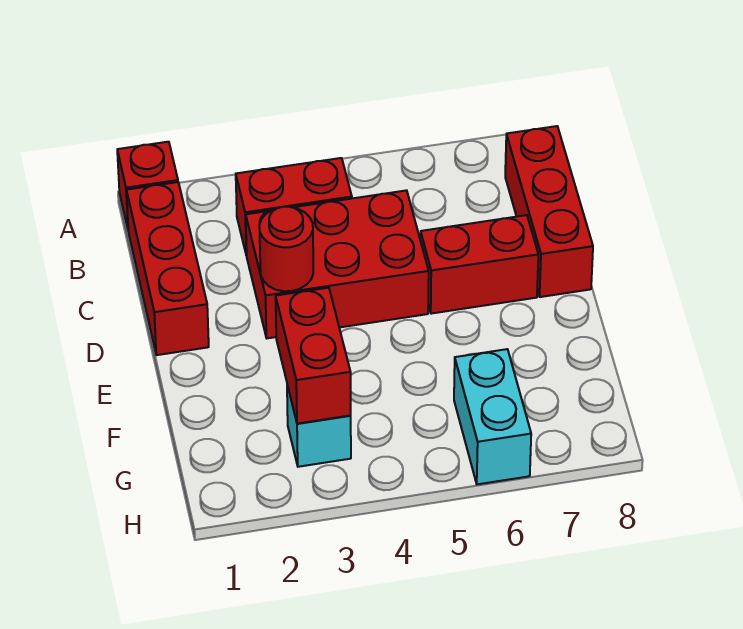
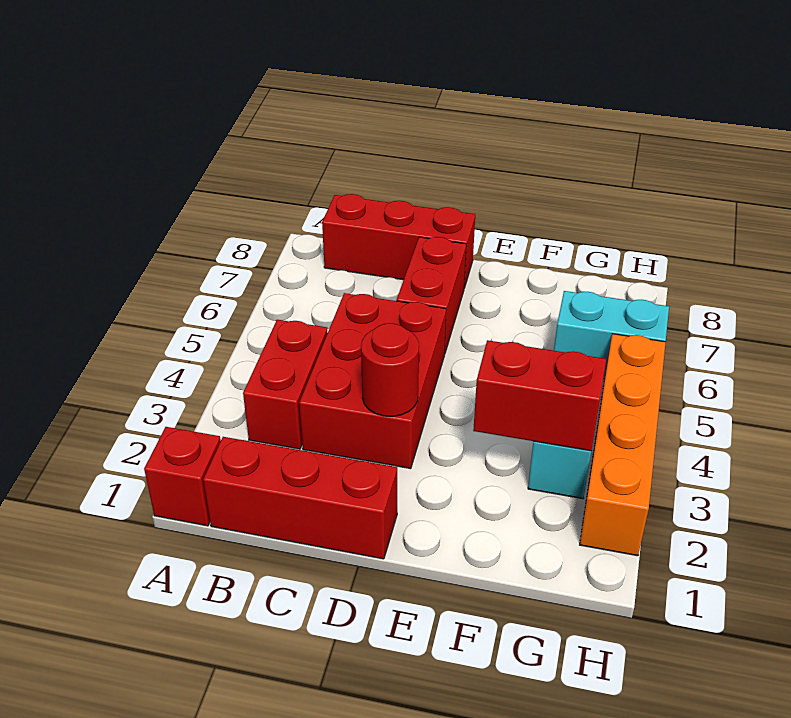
none -> orange 1x4 brick [580,334,666,556]

